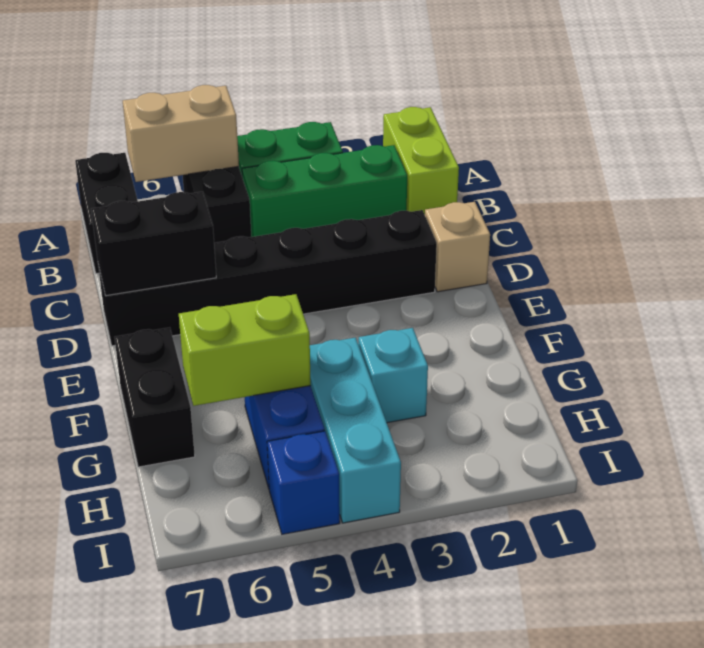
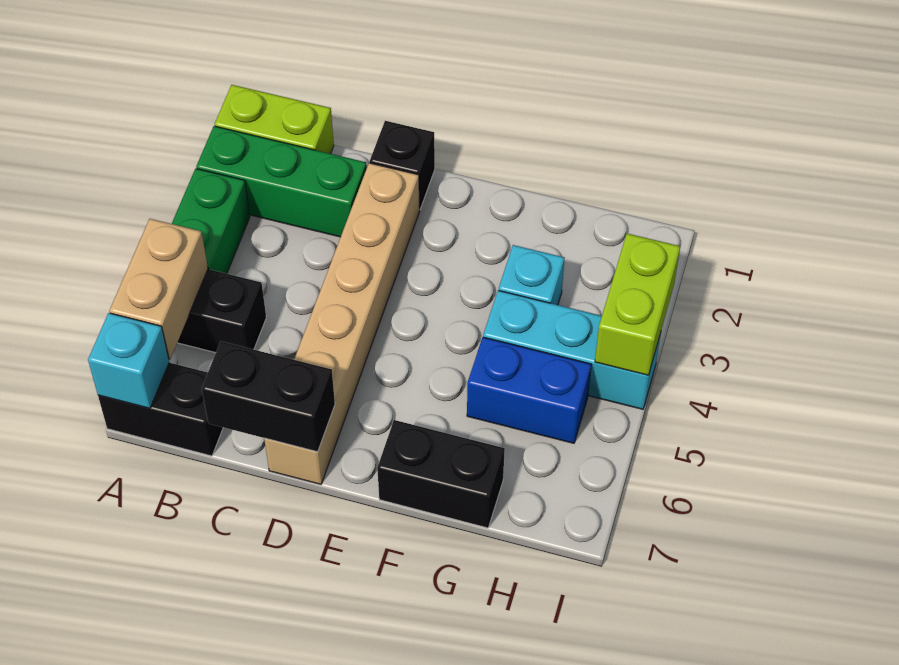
none -> cyan 1x1 brick [88,313,169,408]
green 1x3 brick [242,145,407,237] -> green 1x3 brick turned to [196,126,367,237]
tan 1x1 brick [425,202,490,292] -> black 1x1 brick [370,121,435,209]
black 1x6 brick [98,210,437,346] -> tan 1x6 brick [264,163,420,484]
black 1x2 brick [91,192,216,296] -> black 1x2 brick turned to [202,341,335,452]
lime 1x2 brick [179,294,311,406] -> lime 1x2 brick moved to [595,234,680,375]
blue 1x1 brick [267,431,340,534] -> none

